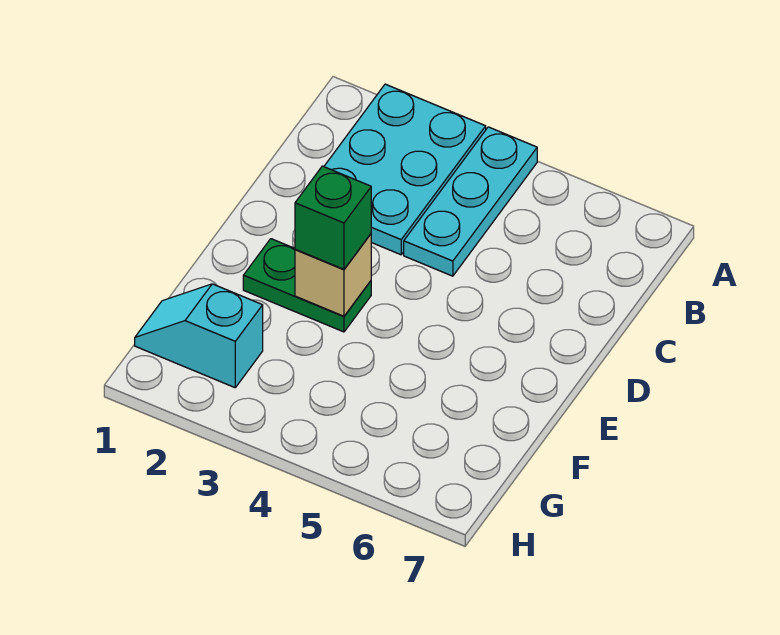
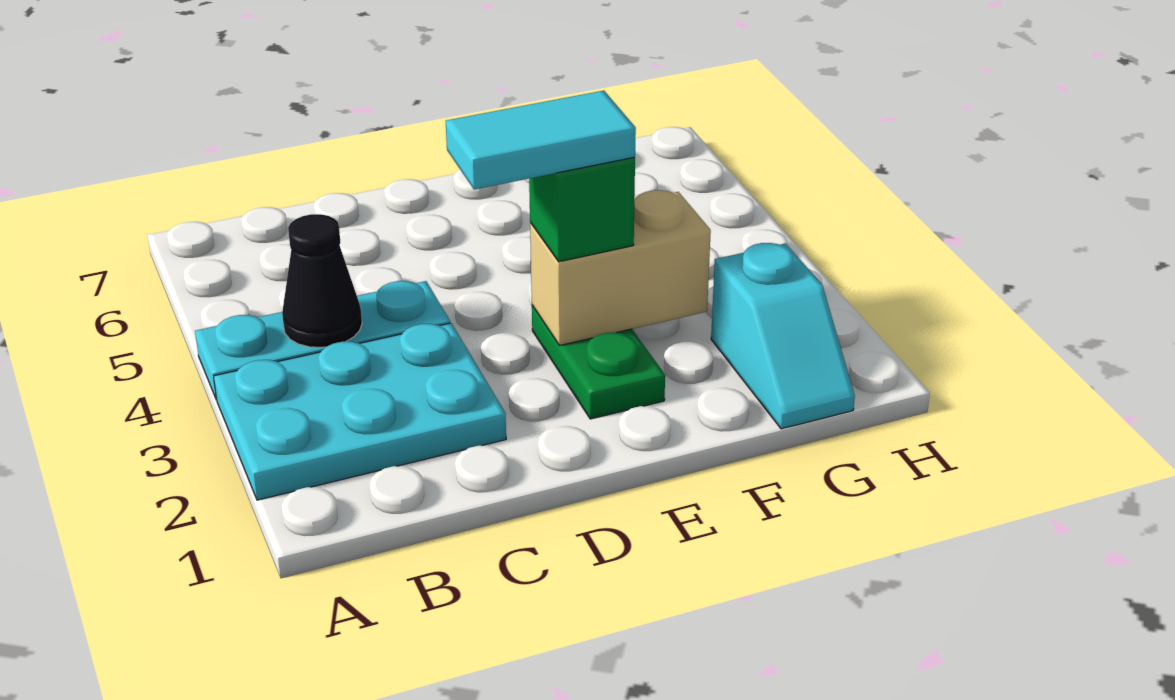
none -> black 1x1 cone [282,214,362,347]
none -> cyan 1x2 tile [446,91,636,190]
tan 1x1 brick [295,234,371,316] -> tan 1x2 brick [530,190,711,346]

